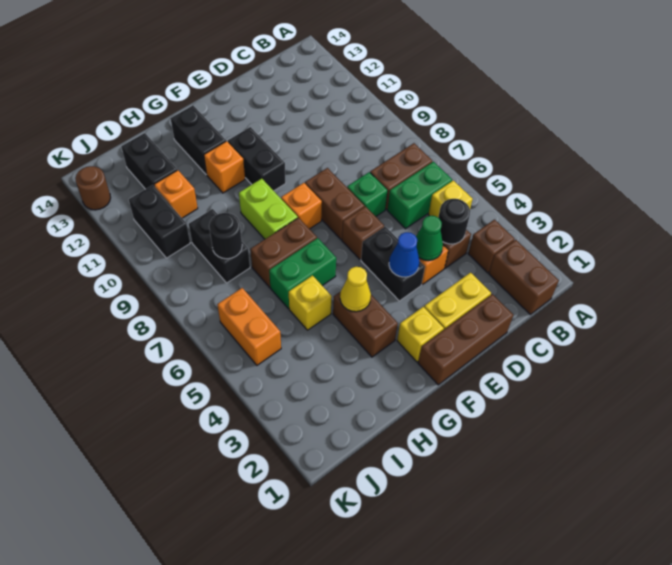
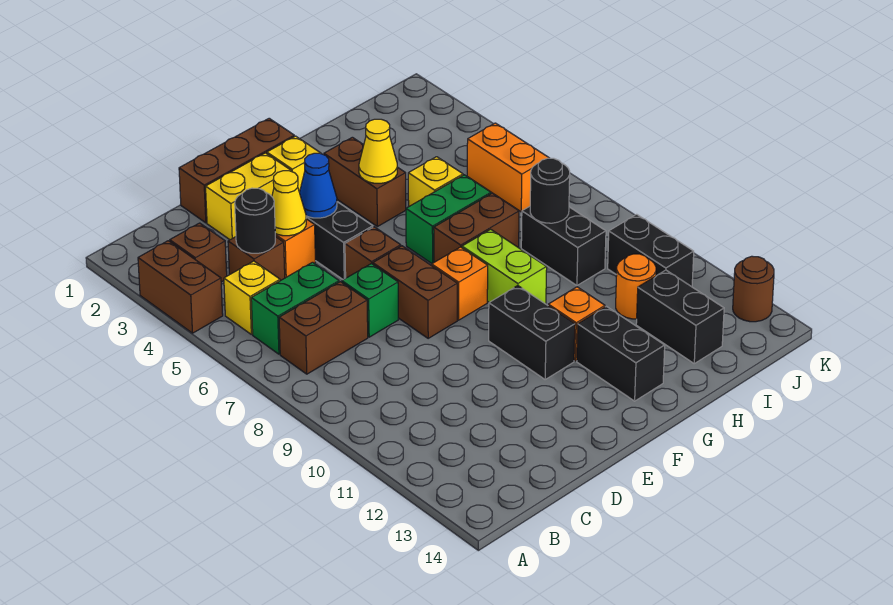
brown 1x2 brick [489,240,559,314] -> brown 1x2 brick moved to [138,241,223,333]
green 1x1 cone [416,216,443,260] -> yellow 1x1 cone [272,171,306,236]
orange 1x1 brick [154,170,198,218] -> orange 1x1 round brick [616,254,656,319]

